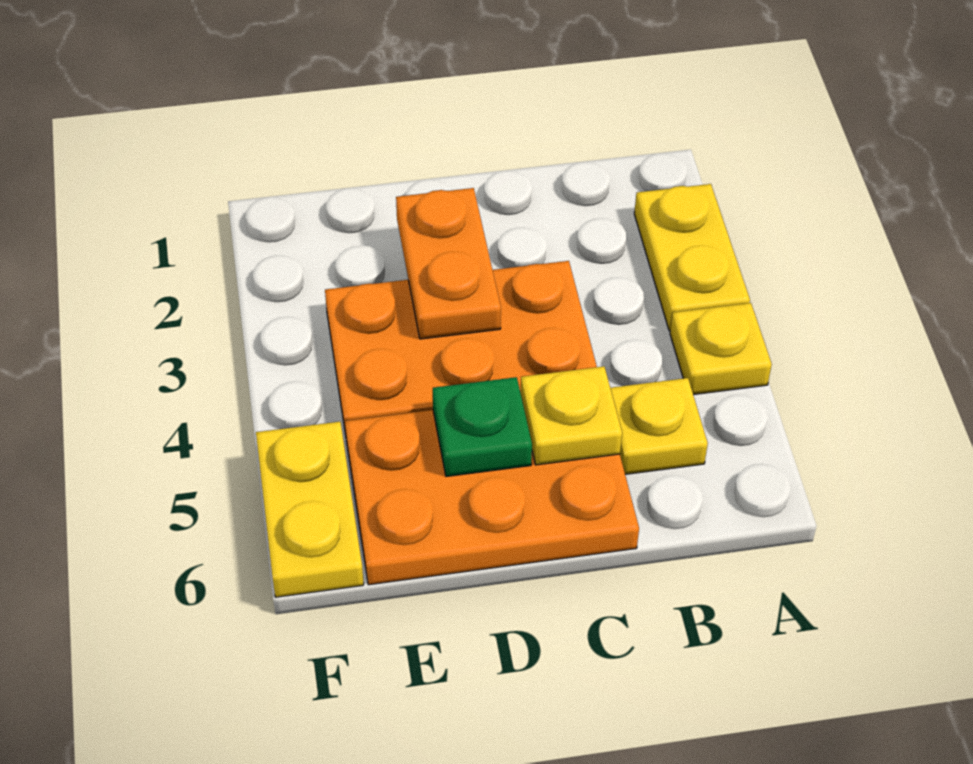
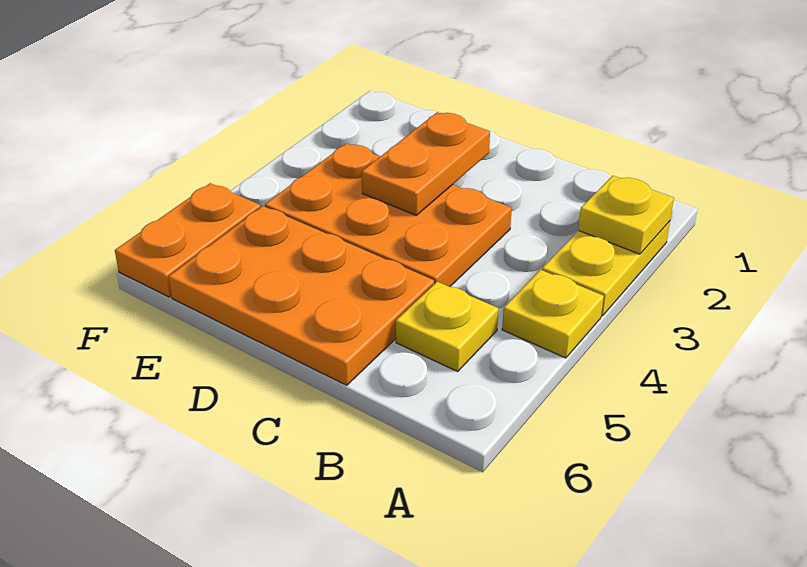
yellow 1x1 plate [521,366,622,465] -> yellow 1x1 plate moved to [578,176,674,254]
green 1x1 plate [433,377,532,477] -> none
yellow 1x2 plate [256,422,364,597] -> orange 1x2 plate [115,183,260,297]

